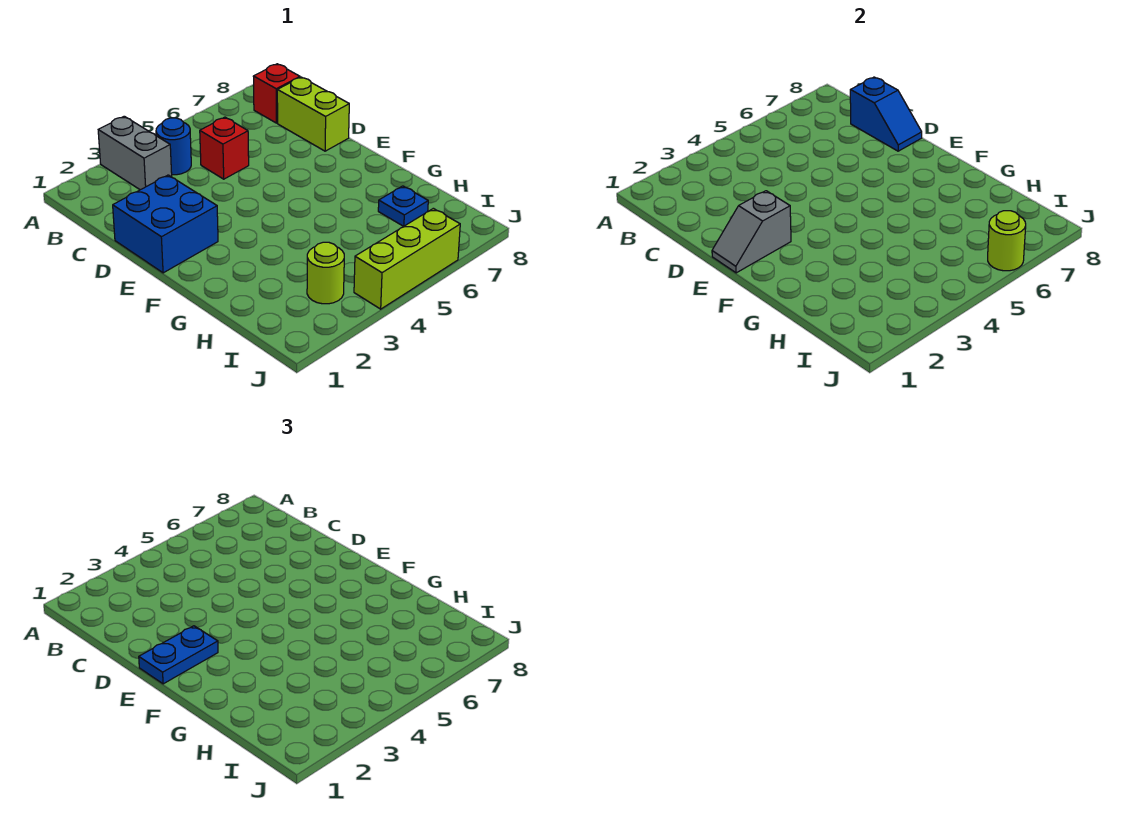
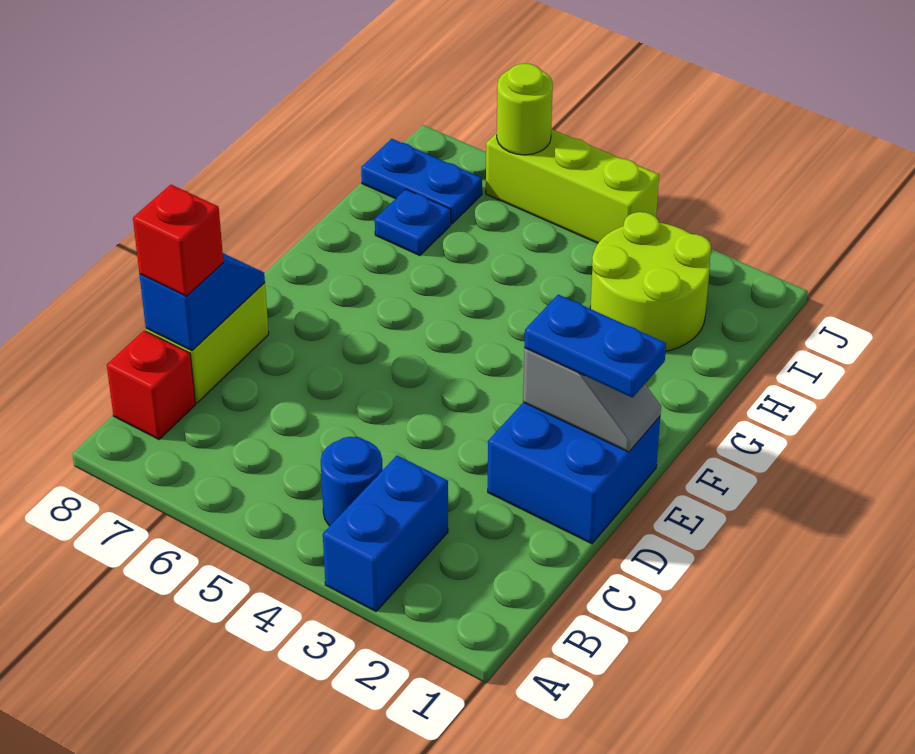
grey 1x2 brick [98,116,172,190] -> blue 1x2 brick [323,456,448,611]
red 1x1 brick [200,117,249,179] -> red 1x1 brick moved to [133,185,223,296]
lime 1x1 round brick [307,242,344,304] -> lime 2x2 round brick [590,212,711,351]
none -> blue 1x2 plate [361,139,482,224]

